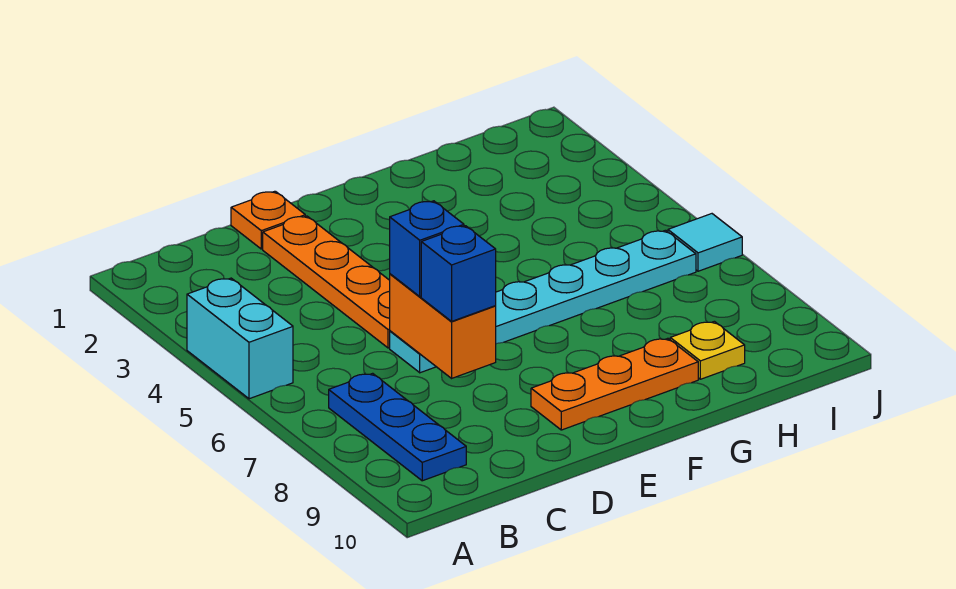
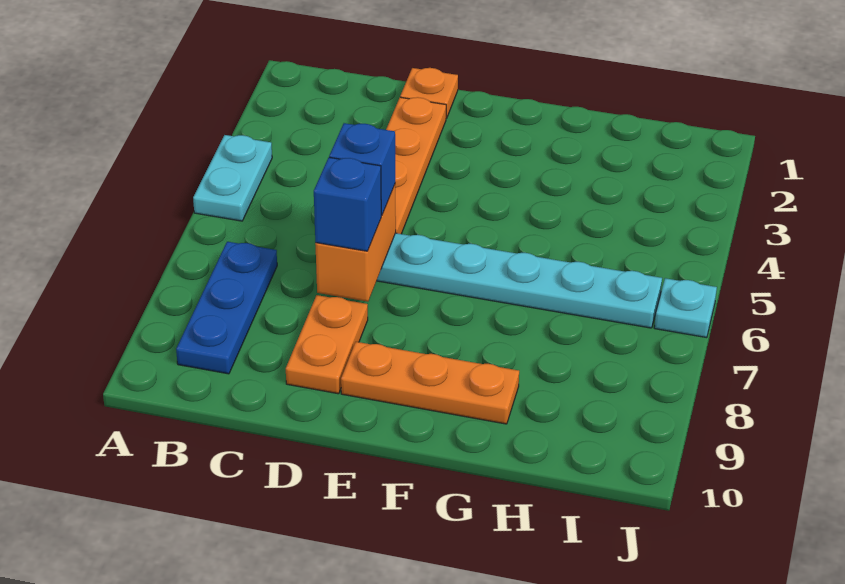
cyan 1x2 brick [187,278,293,399] -> cyan 1x2 plate [193,135,272,221]
none -> orange 1x2 plate [286,295,368,394]
yellow 1x1 plate [670,321,745,379] -> none
cyan 1x1 tile [668,214,742,271] -> cyan 1x1 plate [654,278,717,338]

